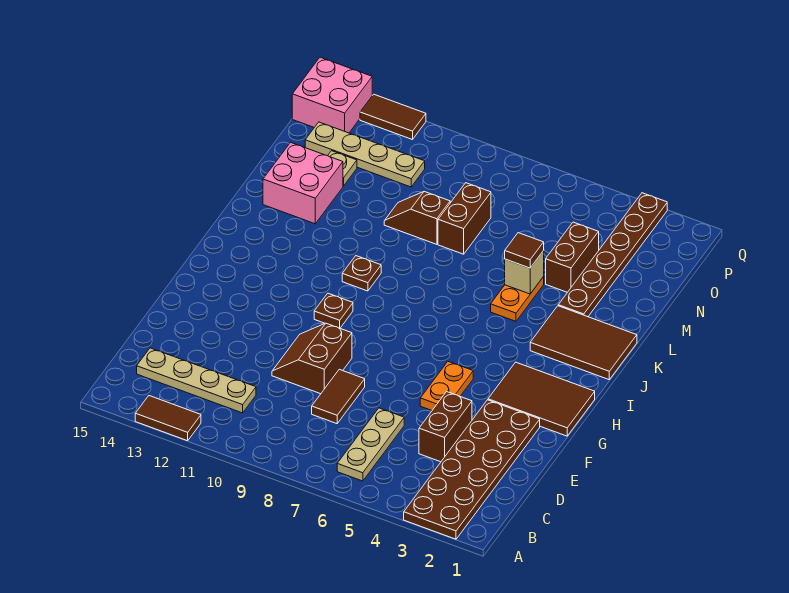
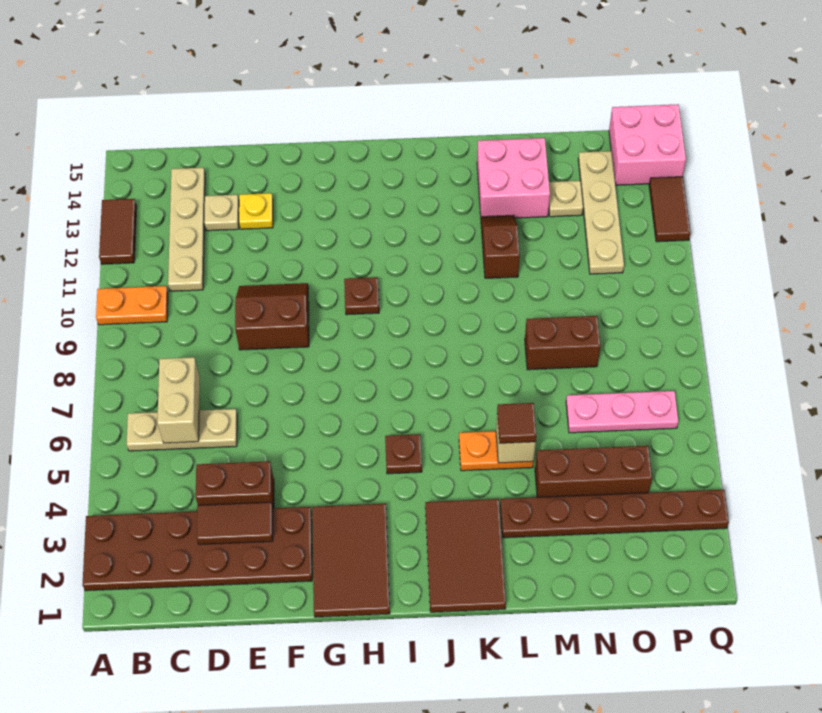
none -> tan 1x2 brick [157,357,200,443]
brown 1x2 tile [312,369,365,424] -> brown 1x2 tile moved to [197,502,273,545]
none -> tan 1x1 plate [204,195,239,231]
none -> yellow 1x1 plate [239,193,273,229]
orange 1x2 plate [420,362,473,410] -> orange 1x2 plate moved to [96,286,168,325]
brown 1x1 plate [342,256,381,291] -> brown 1x1 plate moved to [385,434,422,474]
brown 1x2 brick [546,222,599,292] -> brown 1x3 brick [535,446,652,497]
brown 1x2 slope [384,192,450,244] -> brown 1x2 slope moved to [481,215,520,278]
none -> pink 1x3 plate [566,391,678,433]

